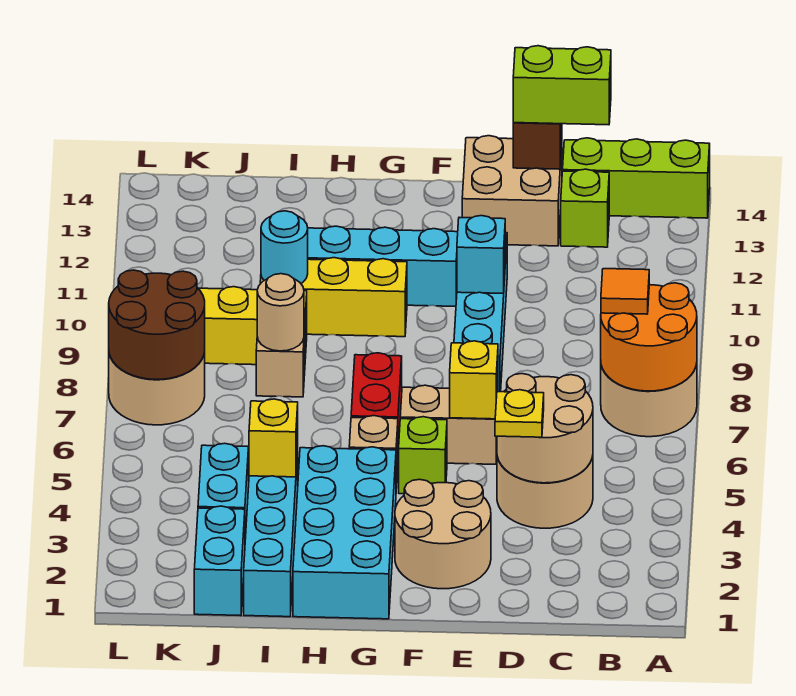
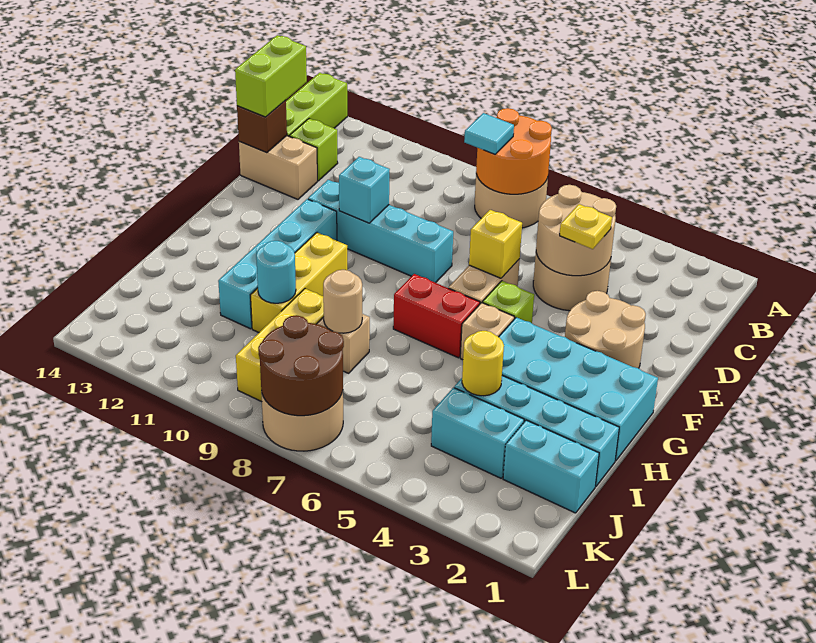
orange 1x1 tile [601,269,649,314] -> cyan 1x1 tile [464,113,514,154]
tan 2x2 brick [462,136,562,246] -> tan 1x2 brick [239,136,317,199]
yellow 1x1 brick [249,399,298,477] -> yellow 1x1 round brick [462,331,504,396]

